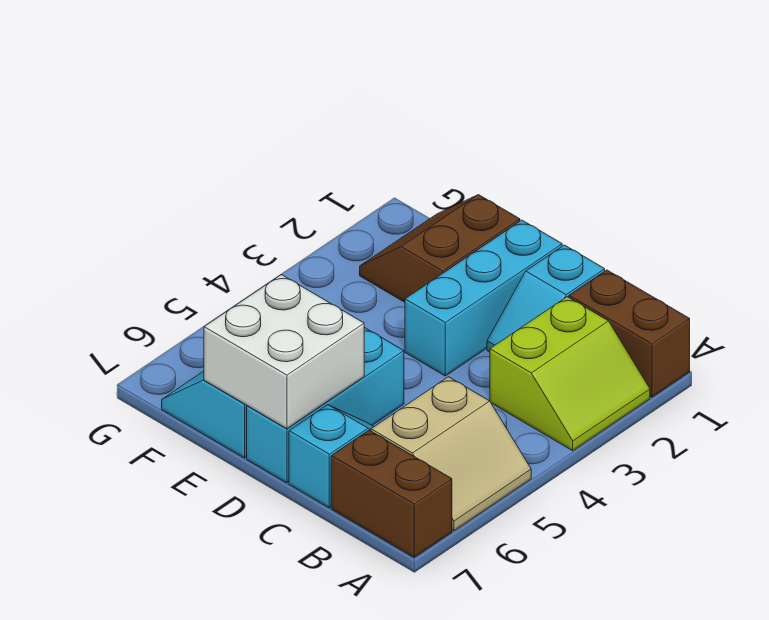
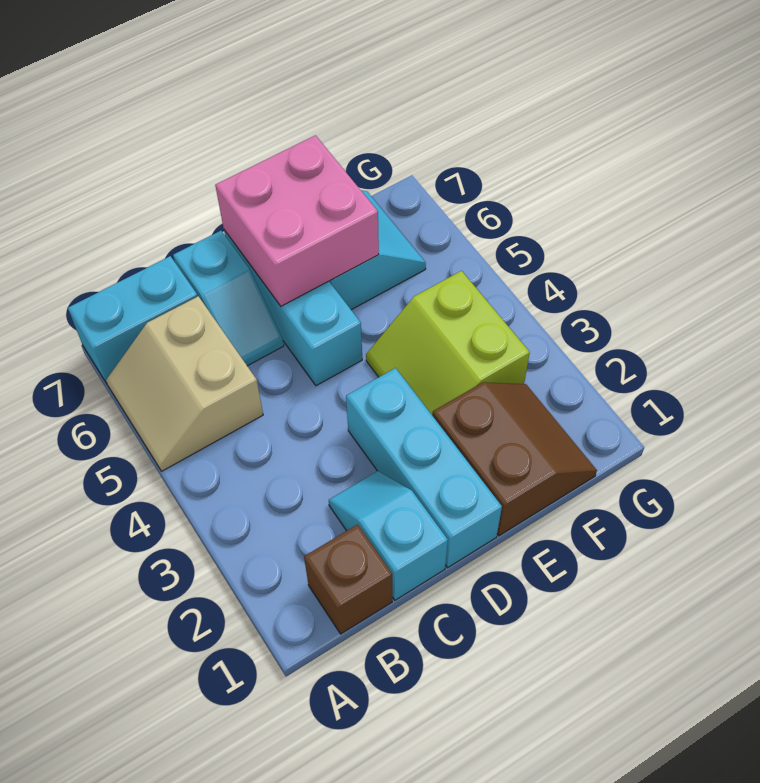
brown 1x2 brick [569,270,690,397] -> brown 1x1 brick [304,524,392,634]
lime 2x2 slope [490,297,650,451] -> lime 2x2 slope moved to [366,271,530,415]
brown 1x2 brick [331,430,452,557] -> cyan 1x2 brick [68,256,198,383]
white 2x2 brick [204,275,364,429] -> pink 2x2 brick [215,135,379,306]

